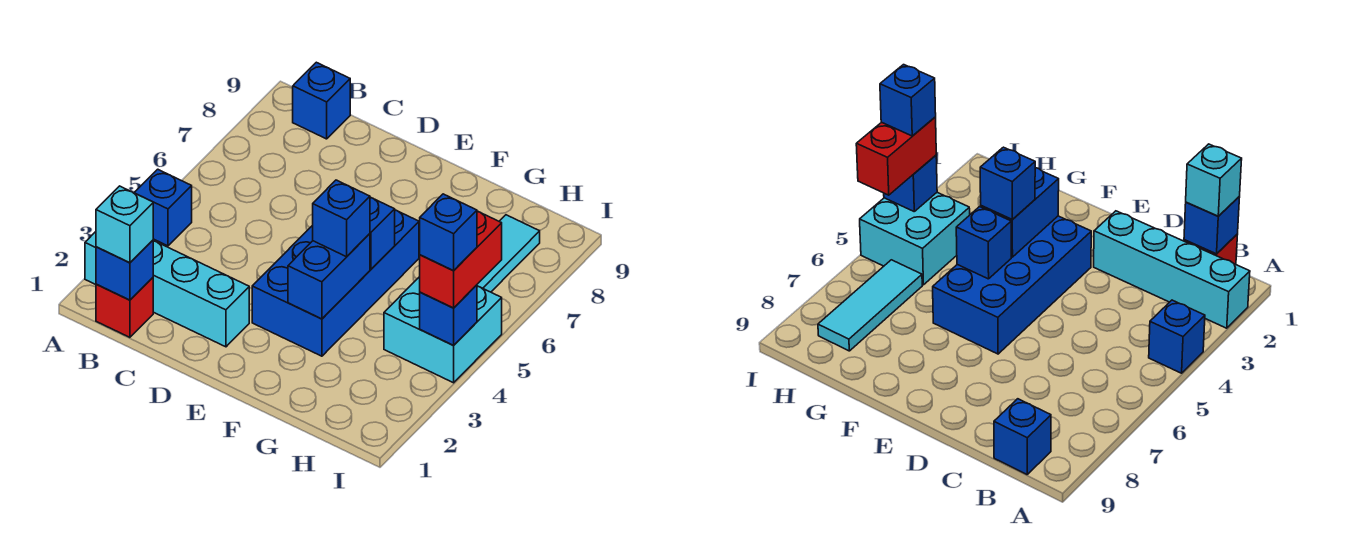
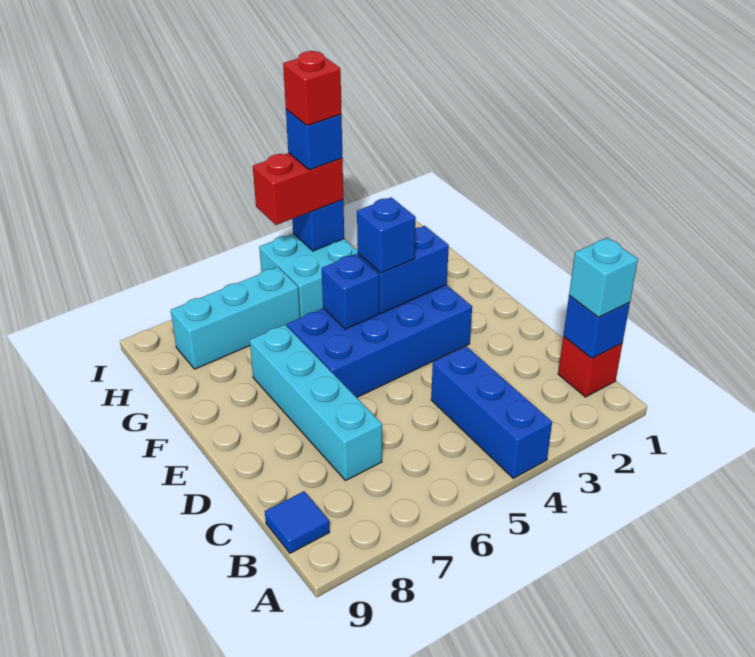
cyan 1x4 brick [85,232,249,347] -> cyan 1x4 brick moved to [250,325,382,481]
blue 1x1 brick [134,169,192,246] -> blue 1x3 brick [431,346,552,478]
blue 1x1 brick [293,62,350,139] -> blue 1x1 tile [265,491,330,553]
cyan 1x3 tile [477,215,540,292] -> cyan 1x3 brick [171,267,300,369]
none -> red 1x1 brick [283,51,341,126]

